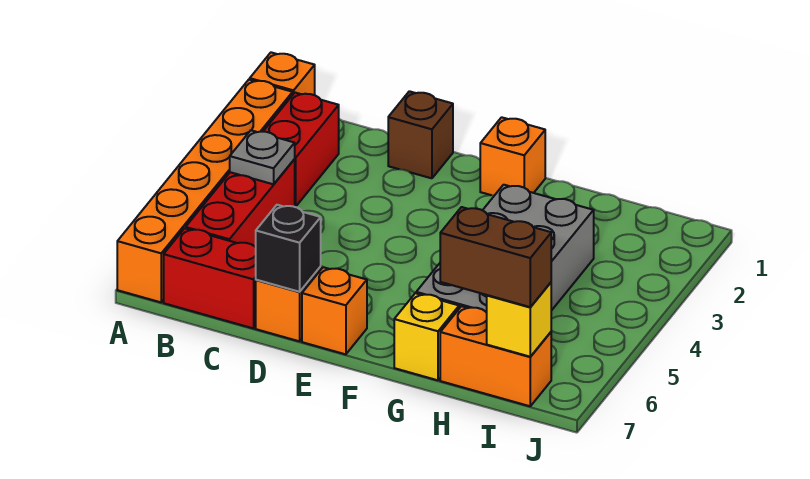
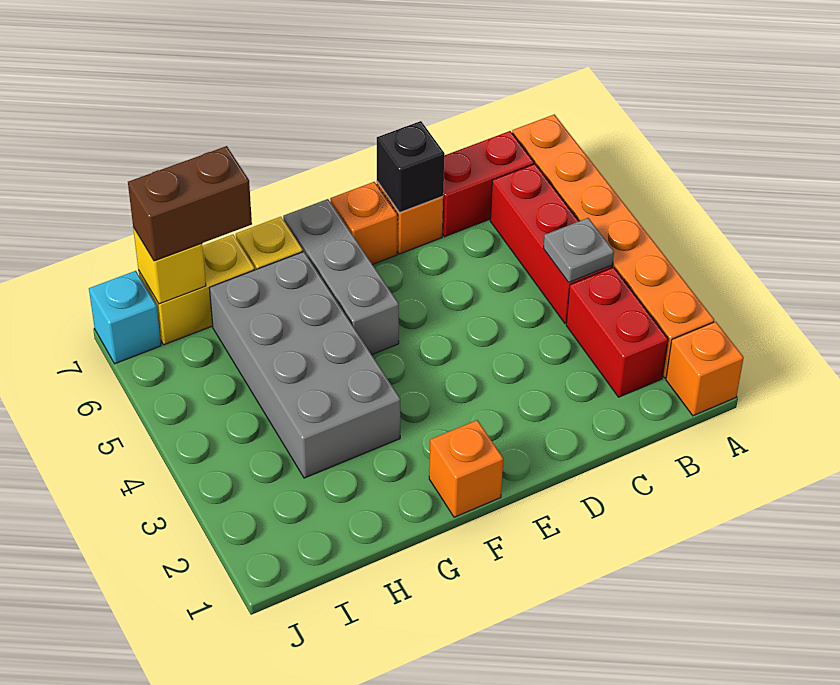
brown 1x1 brick [388,91,453,178] -> none
none -> grey 1x3 brick [283,199,399,355]
orange 1x2 brick [440,306,551,406] -> yellow 1x2 brick [138,235,255,345]
none -> cyan 1x1 brick [89,271,161,364]

